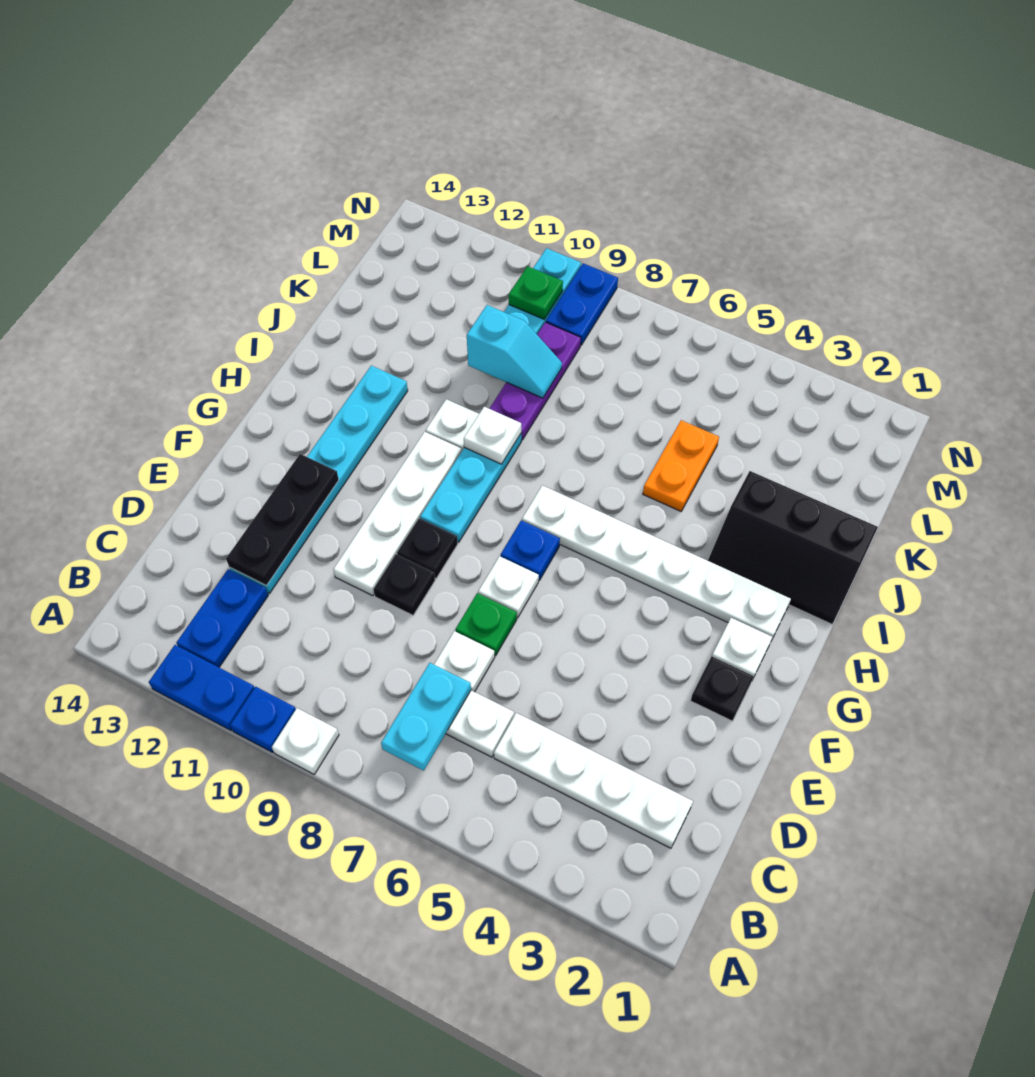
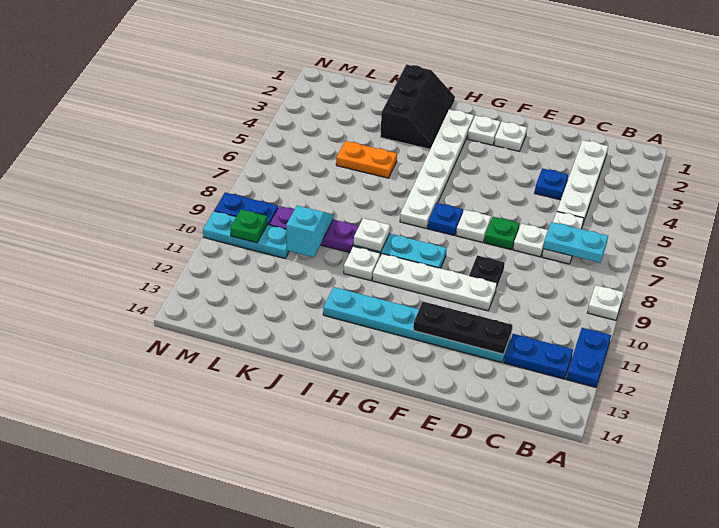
blue 1x1 plate [230,687,296,752] -> blue 1x1 plate moved to [535,168,568,200]
black 1x1 plate [691,657,754,721] -> white 1x1 plate [494,122,527,151]
black 1x1 plate [397,518,458,578] -> none

